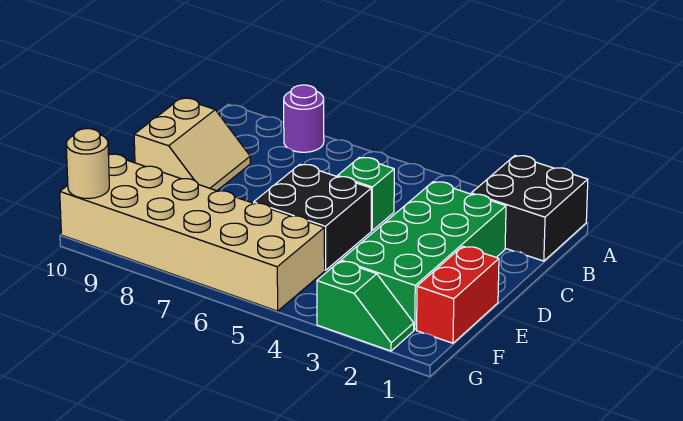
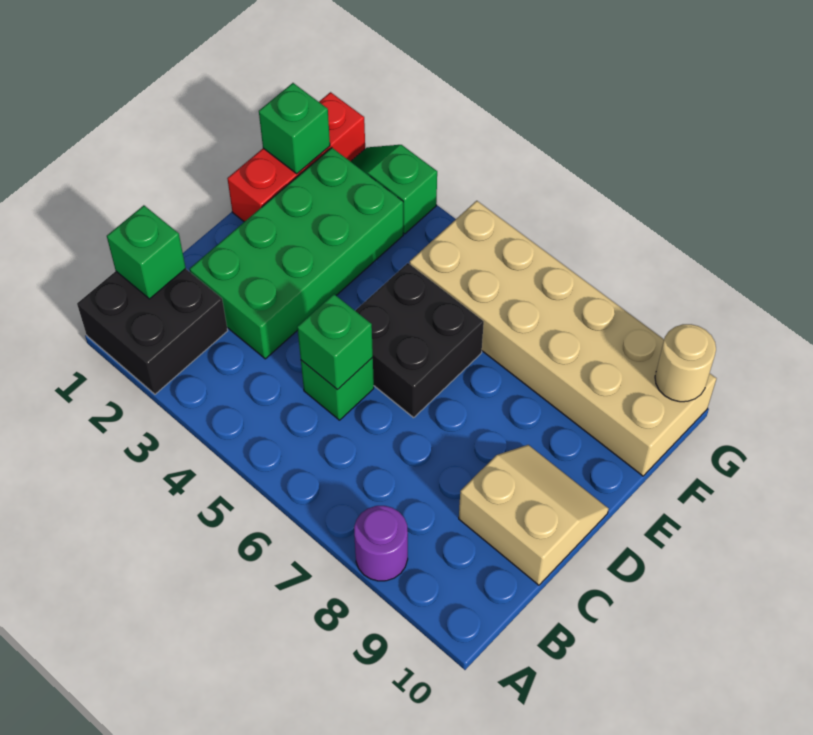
none -> green 1x1 brick [107,205,186,299]
none -> green 1x1 brick [297,294,373,390]
tan 2x2 slope [134,98,250,191] -> tan 2x2 slope turned to [459,445,608,585]
red 1x2 brick [417,246,499,343] -> red 1x3 brick [227,92,365,222]
none -> green 1x1 brick [259,83,330,174]

